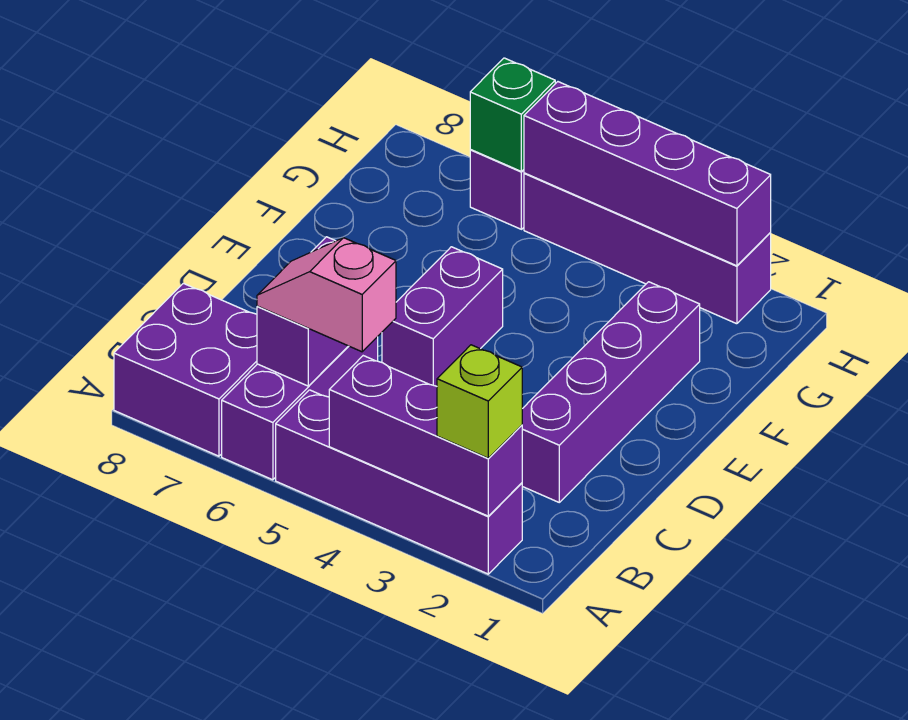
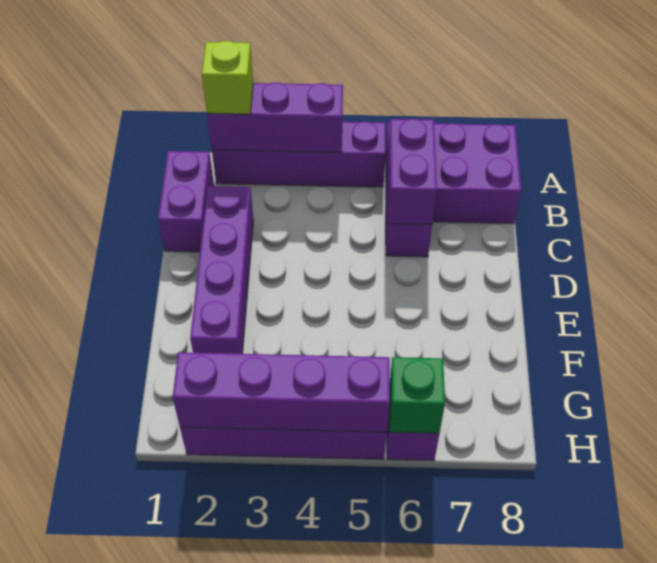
pink 1x2 slope [257,238,396,352] -> none
purple 1x2 brick [382,247,503,386] -> purple 1x2 brick moved to [158,151,214,252]

